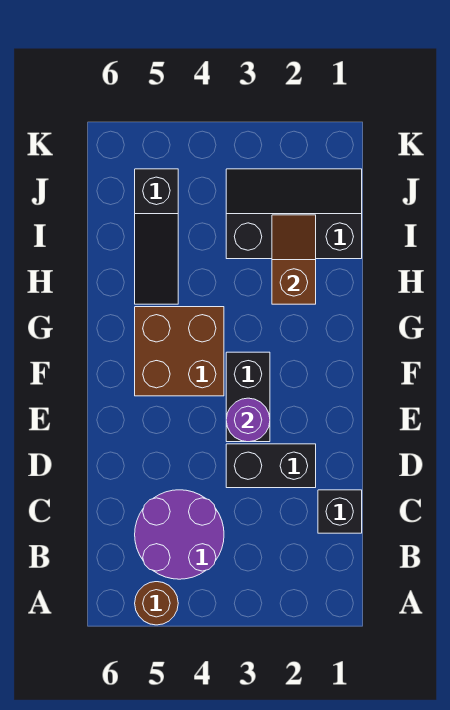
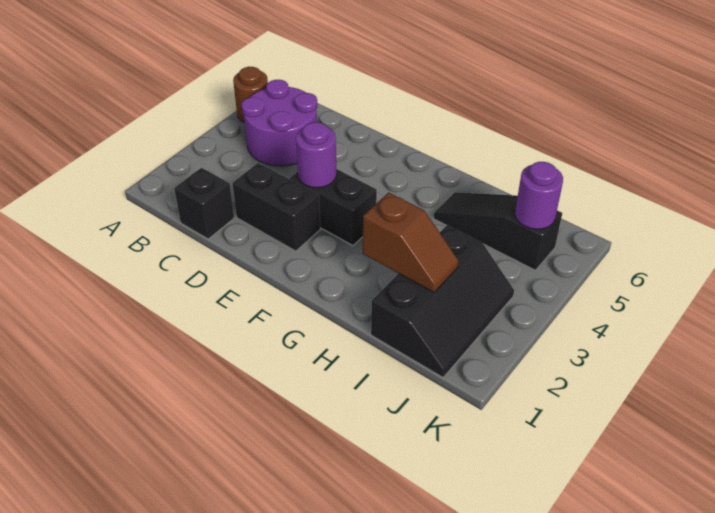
black 1x2 brick [226,444,316,488] -> black 1x2 brick turned to [233,163,320,251]
brown 2x2 brick [135,307,224,396] -> none
none -> purple 1x1 round brick [515,162,563,229]

